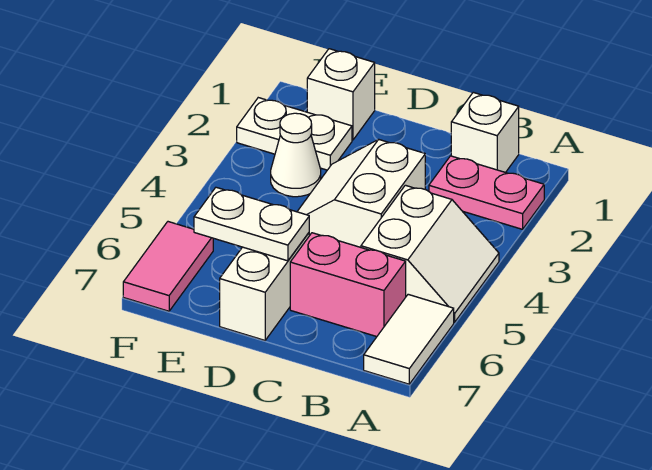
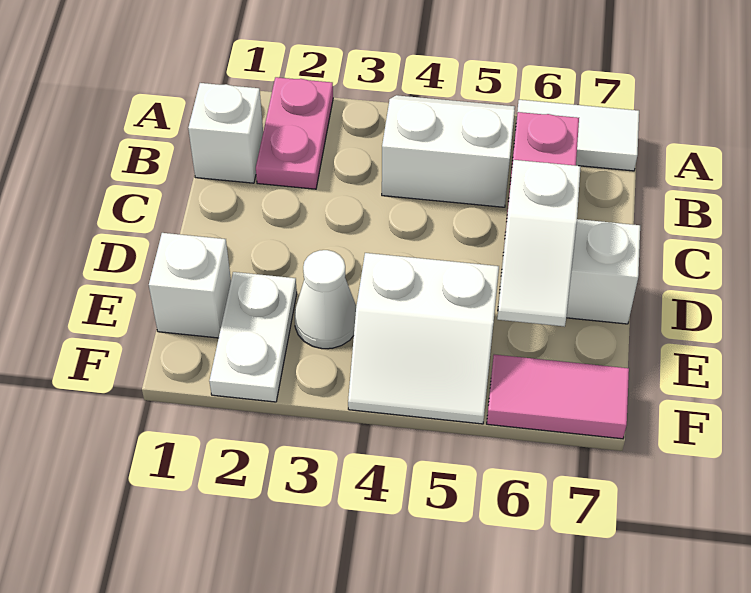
white 2x2 slope [297,139,425,247] -> white 2x2 slope moved to [348,253,499,424]
white 1x2 plate [194,187,309,261] -> white 1x2 slope [497,160,581,327]

